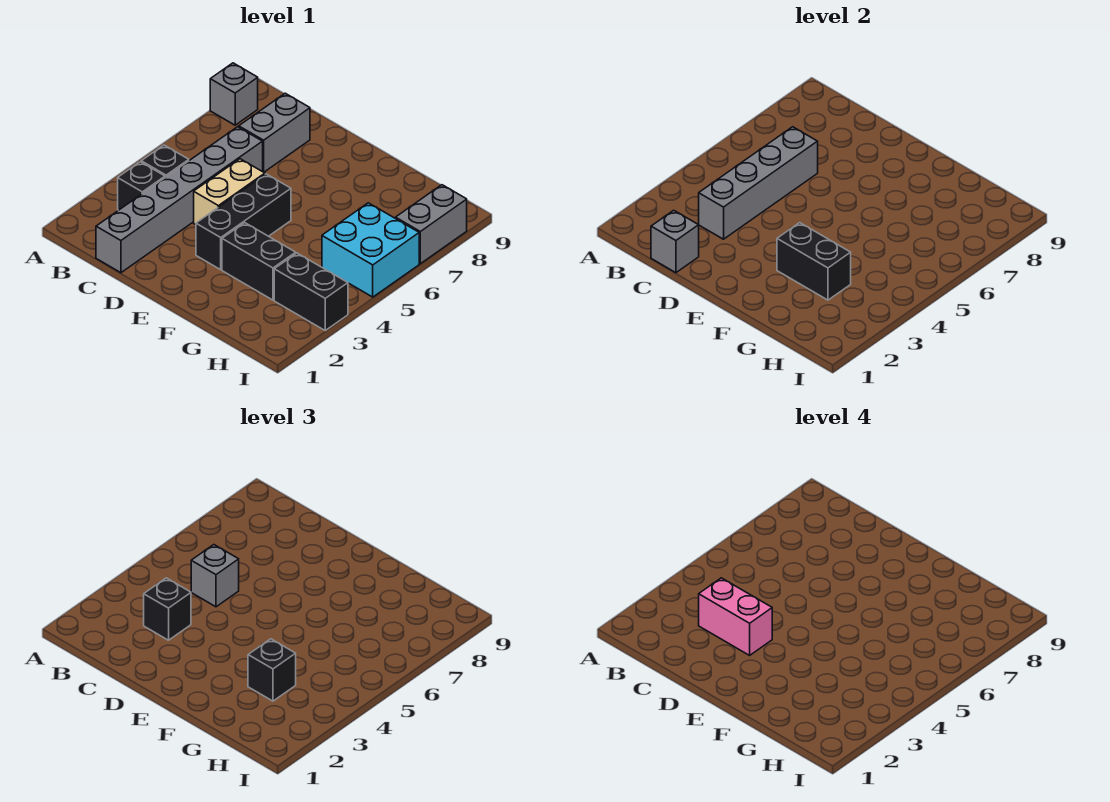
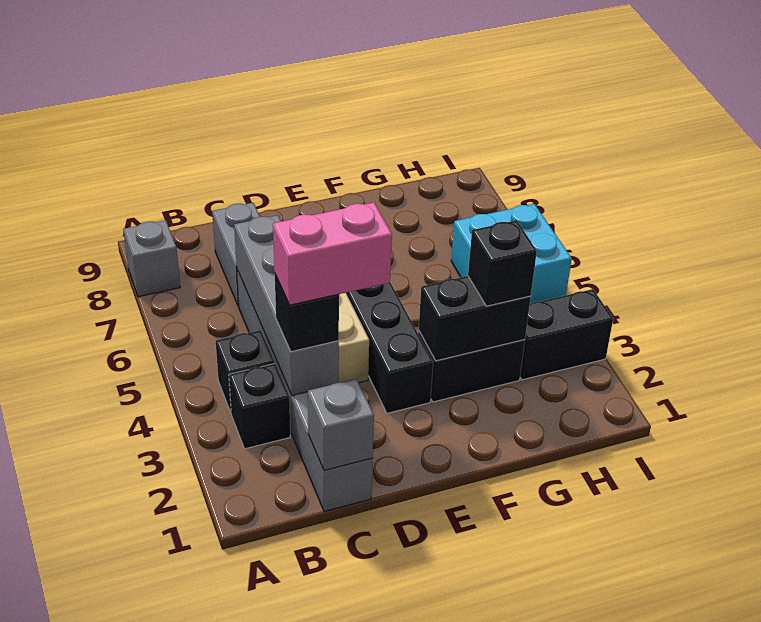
grey 1x1 brick [191,545,239,607] -> none
grey 1x2 brick [396,185,467,264] -> none

